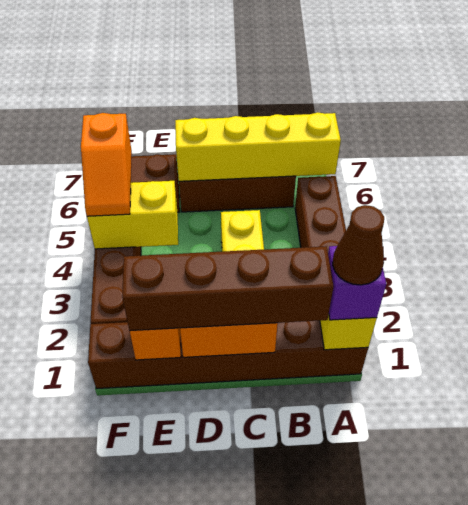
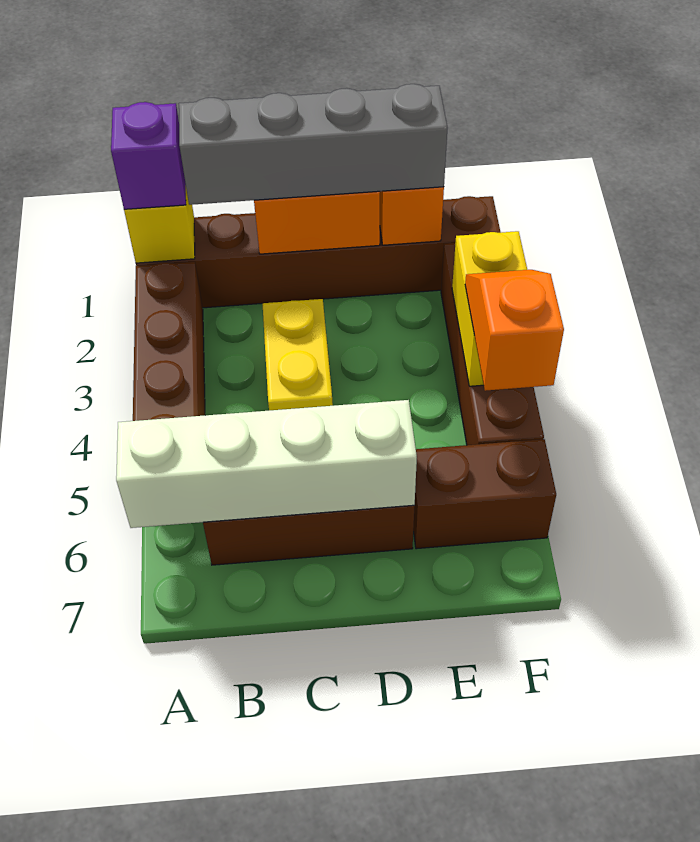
brown 1x1 cone [333,205,384,285] -> none
yellow 1x4 brick [175,112,341,181] -> white 1x4 brick [116,400,417,528]
brown 1x4 brick [122,246,334,331] -> grey 1x4 brick [179,84,447,205]
yellow 1x2 brick [87,181,178,249] -> yellow 1x2 brick turned to [452,231,527,386]

